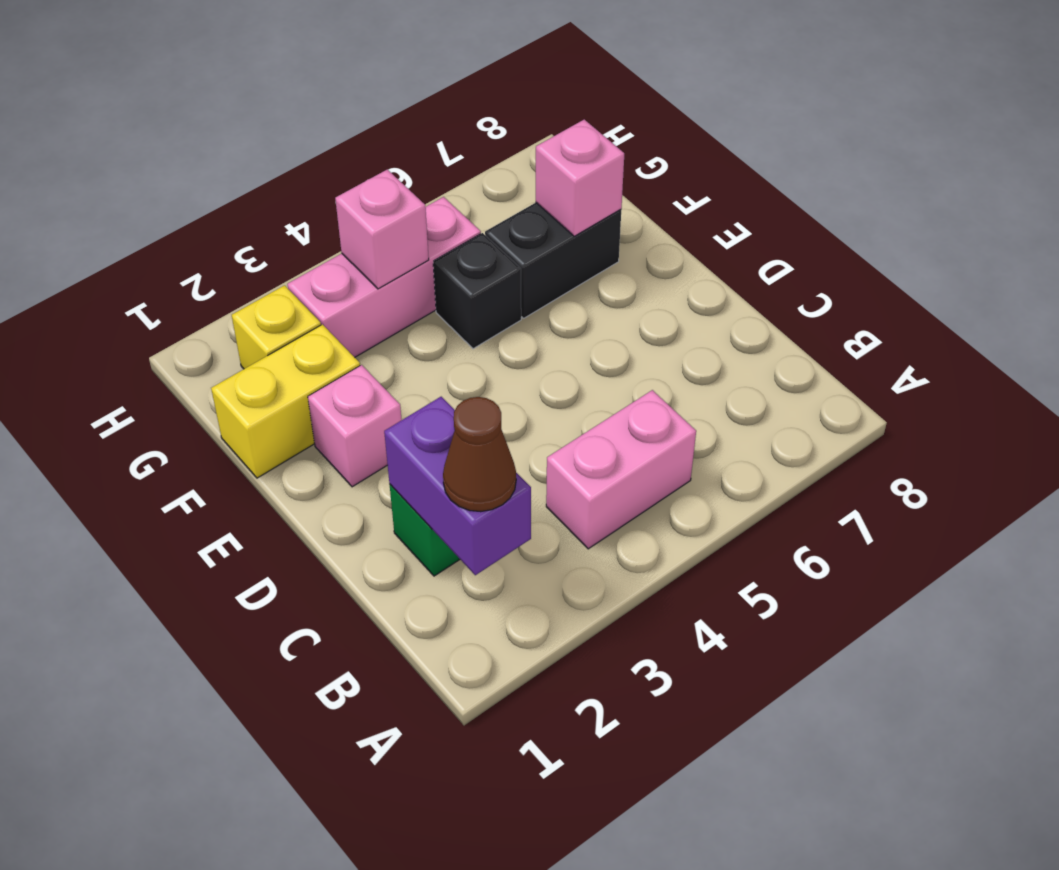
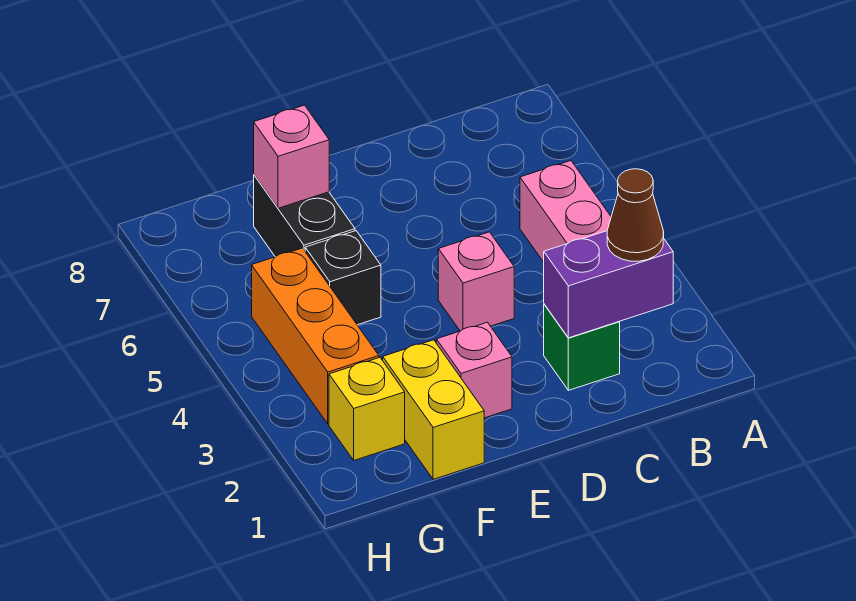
pink 1x3 brick [287,197,481,357] -> orange 1x3 brick [252,248,379,424]
pink 1x1 brick [335,169,429,289] -> pink 1x1 brick moved to [438,232,514,331]

